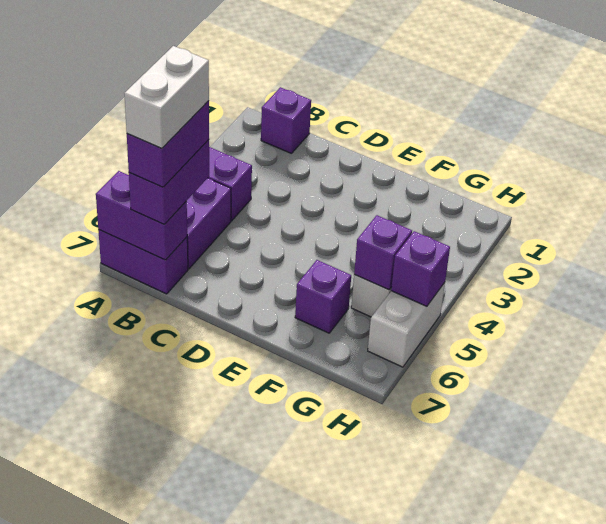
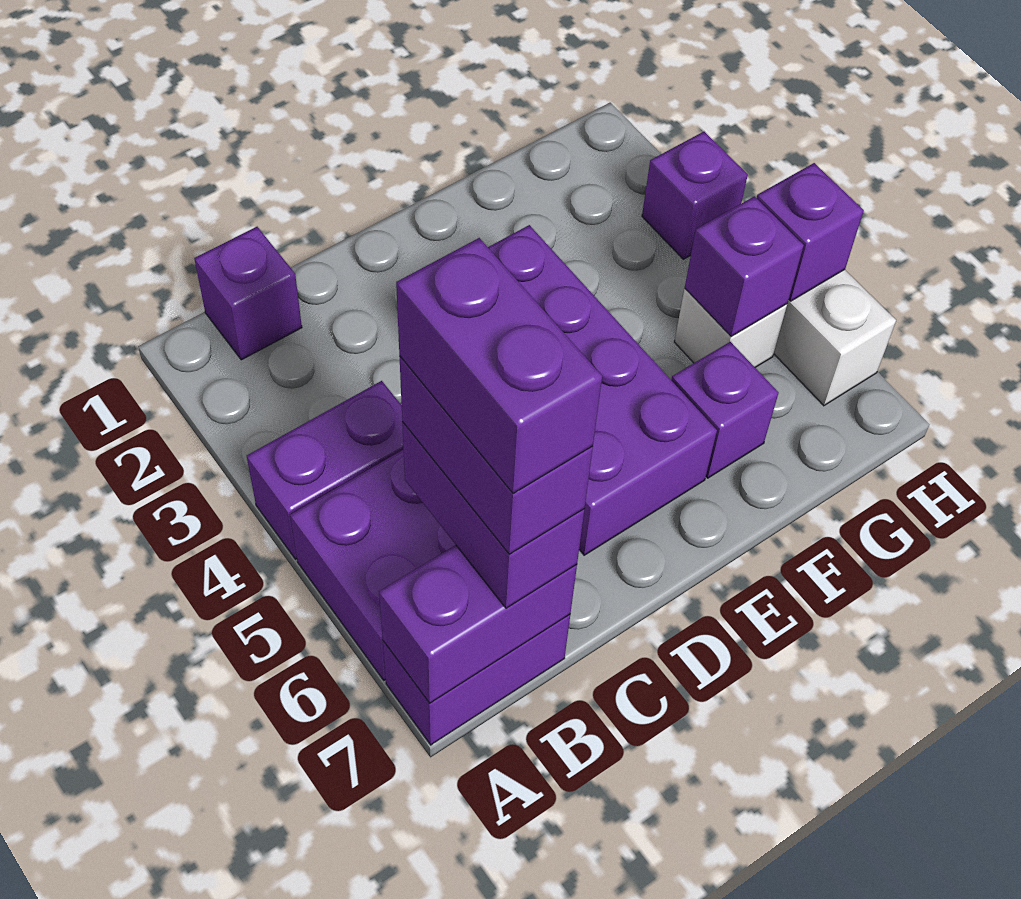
white 1x2 brick [124,46,209,149] -> purple 1x2 brick [396,238,602,494]
none -> purple 2x4 brick [488,225,717,555]
none -> purple 1x1 brick [642,132,748,259]

